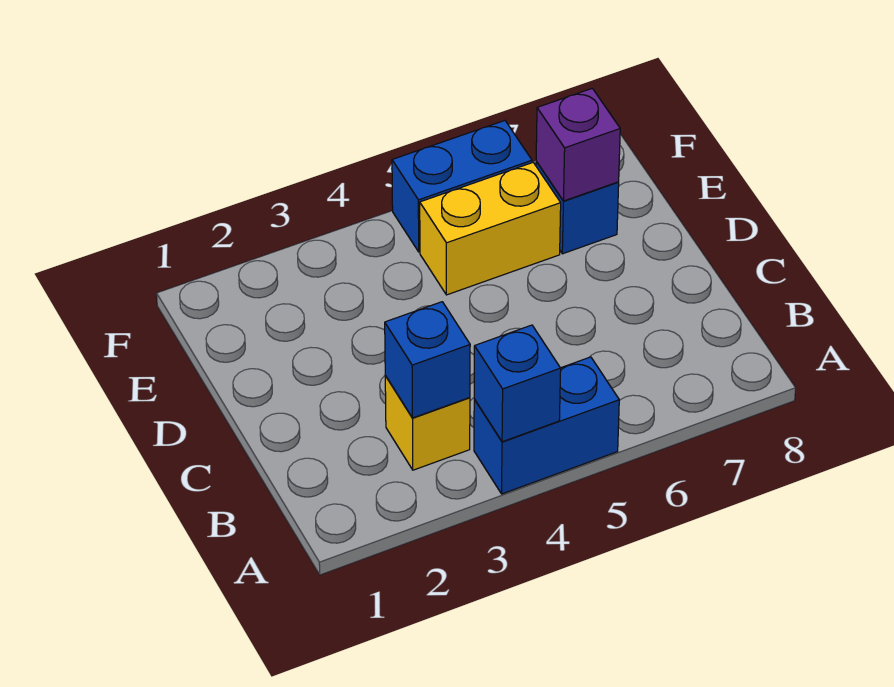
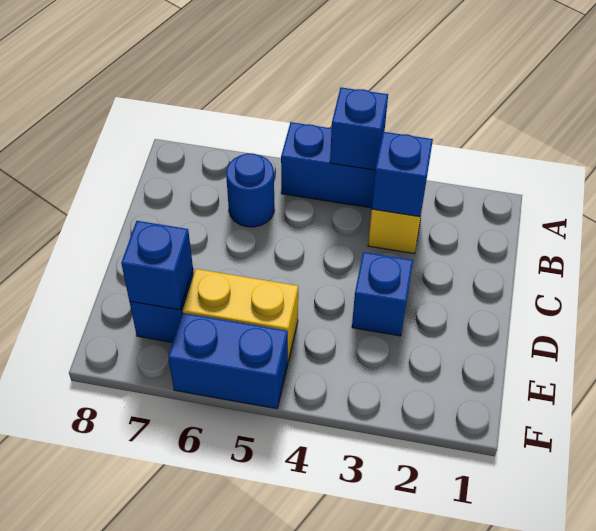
none -> blue 1x1 round brick [226,153,274,227]
none -> blue 1x1 brick [352,252,413,336]
purple 1x1 brick [536,88,620,201] -> blue 1x1 brick [121,221,193,310]

